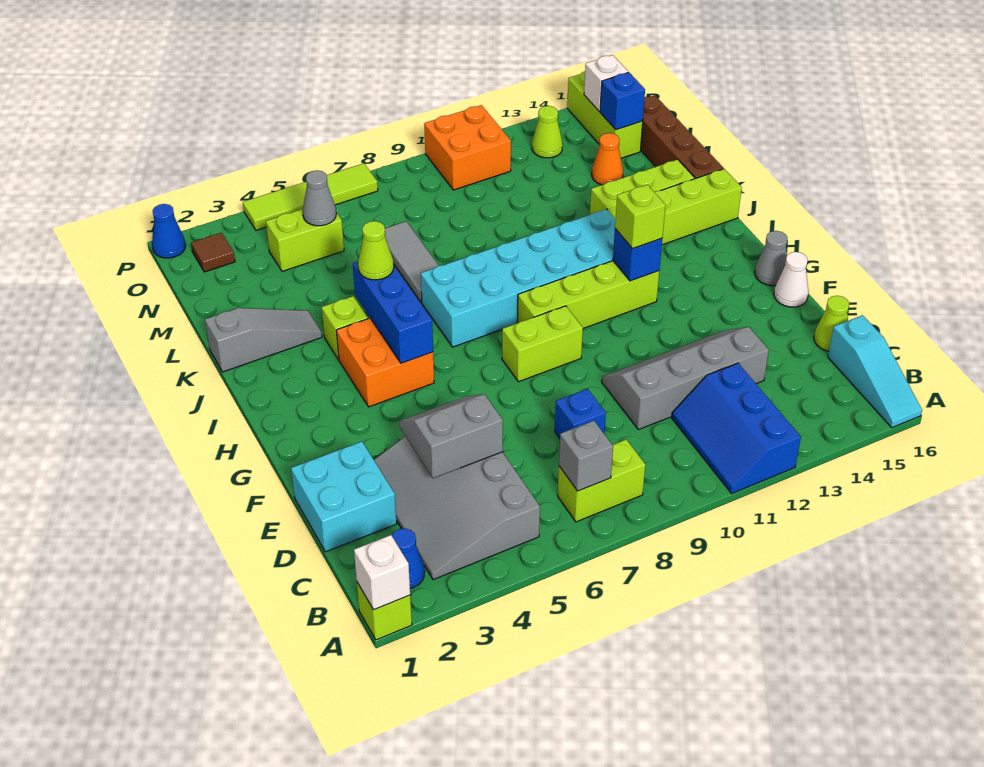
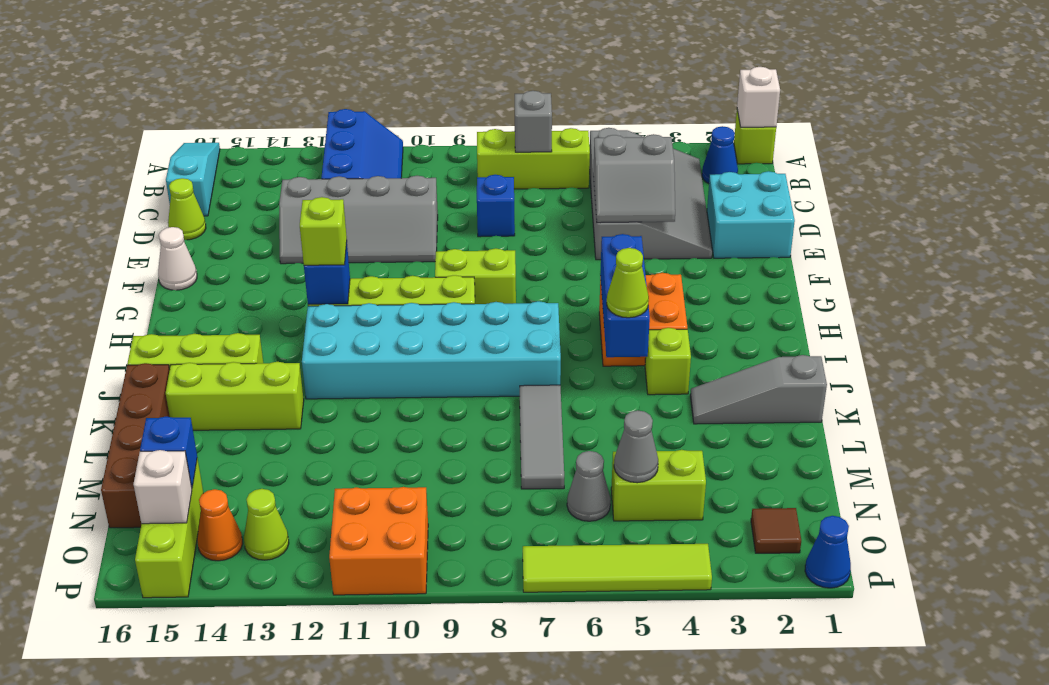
lime 1x2 brick [558,440,645,522] -> lime 1x3 brick [477,128,590,189]
grey 1x1 cone [755,231,788,286] -> grey 1x1 cone moved to [567,451,611,521]
orange 1x1 cone [592,133,623,185] -> orange 1x1 cone moved to [197,489,243,561]

